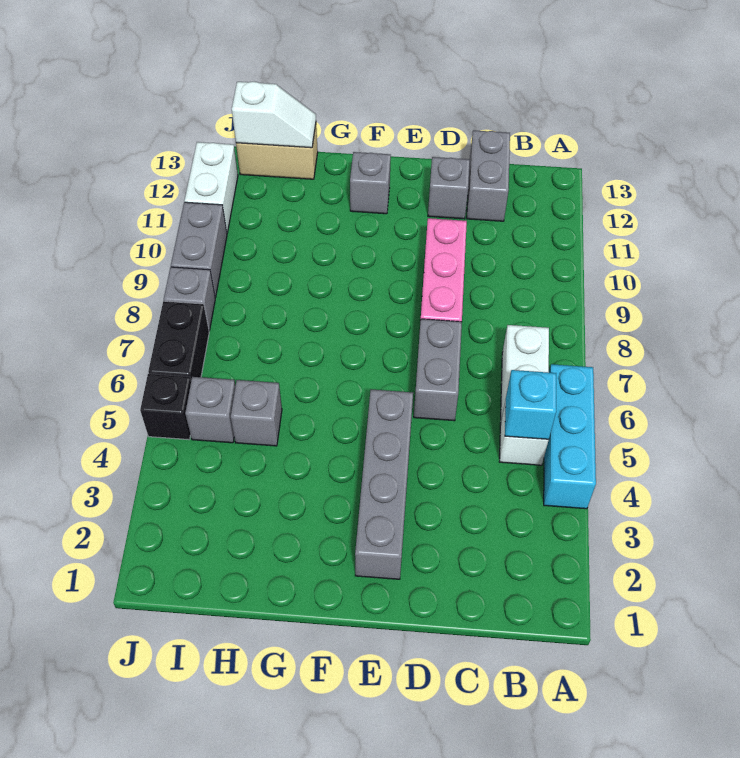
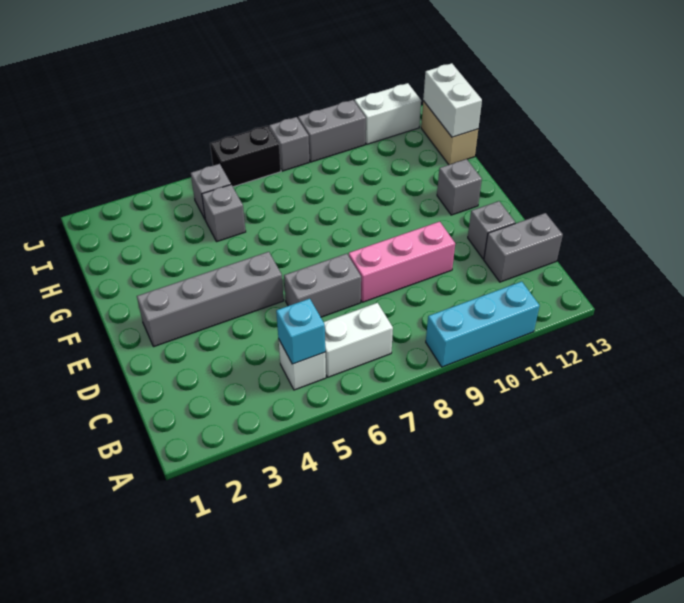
cyan 1x3 brick [544,364,596,509] -> cyan 1x3 brick moved to [426,282,540,367]
white 1x2 slope [232,82,316,148] -> white 1x2 brick [423,63,482,137]
black 1x1 brick [140,374,191,440] -> none

